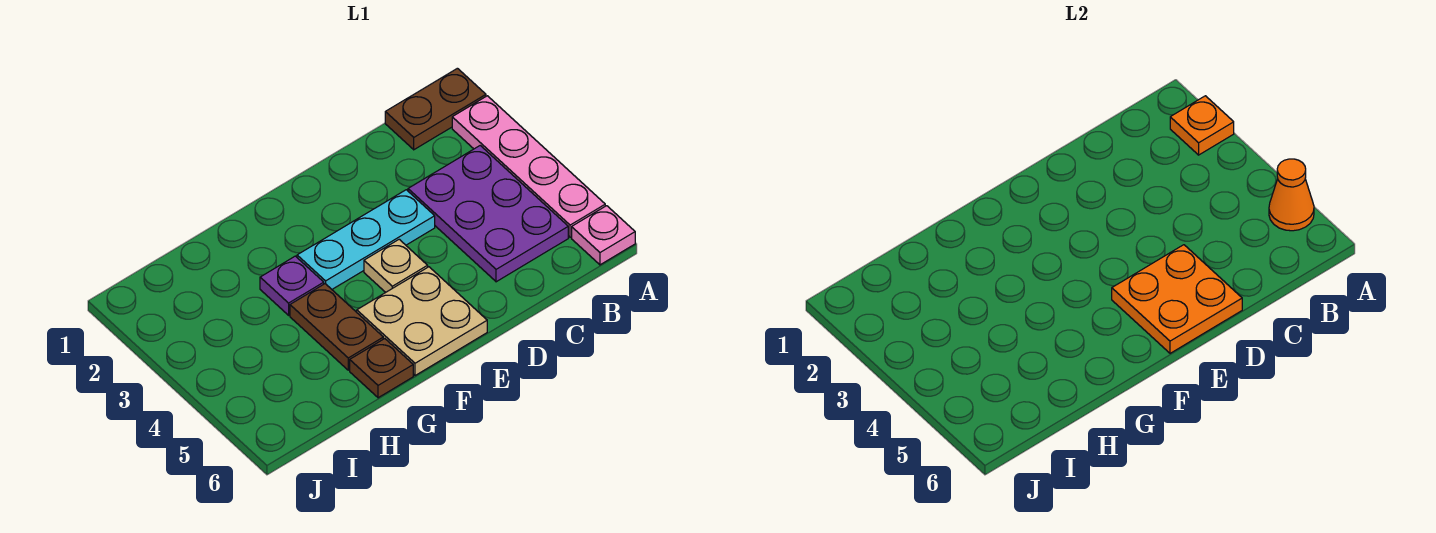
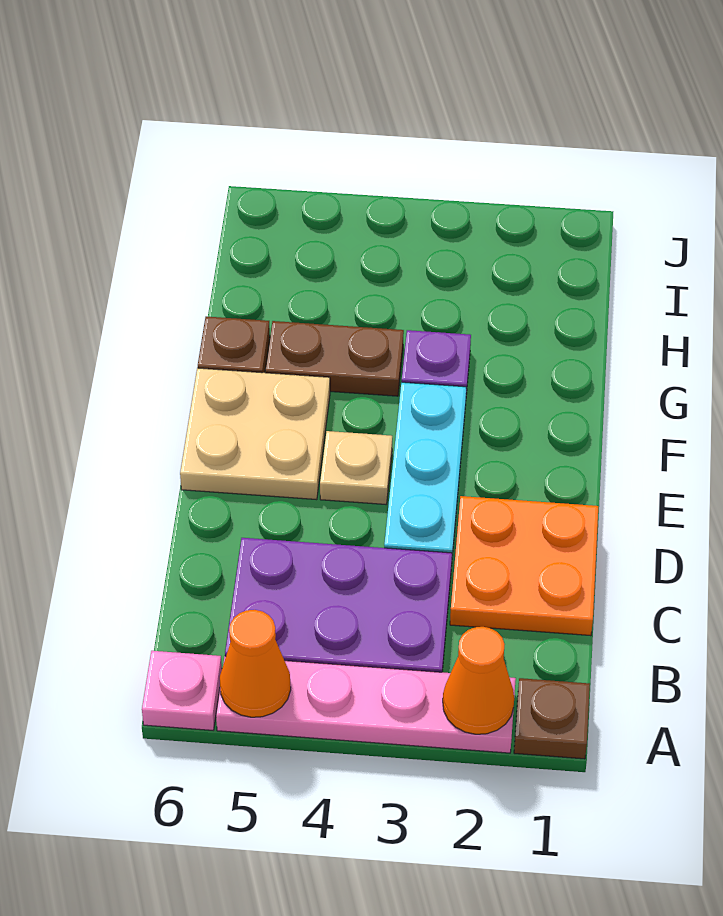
brown 1x2 plate [385,68,486,150] -> brown 1x1 plate [514,678,590,759]
orange 1x1 plate [1170,96,1234,155] -> orange 1x1 cone [443,627,514,734]
orange 2x2 plate [1112,245,1242,353] -> orange 2x2 plate moved to [450,496,598,636]

